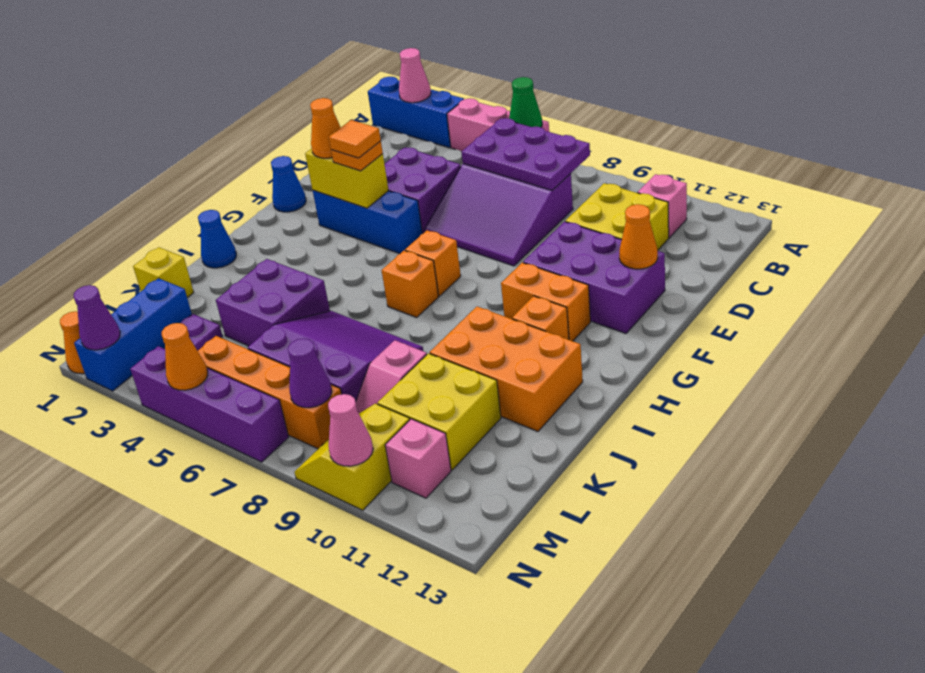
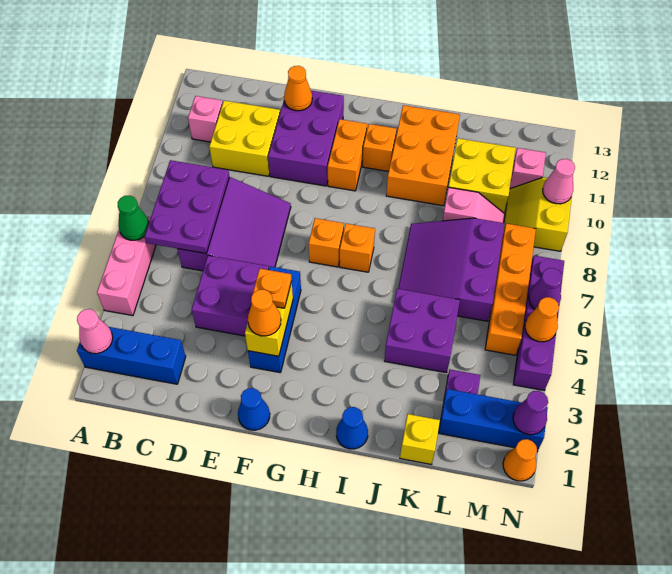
blue 1x3 brick [368,77,464,148] -> blue 1x3 brick turned to [77,327,186,384]
orange 1x1 tile [329,120,381,158] -> none
purple 1x1 cone [288,339,332,408] -> purple 1x1 cone moved to [529,268,562,309]
yellow 2x2 slope [295,404,410,510] -> yellow 2x2 slope turned to [503,177,572,251]

